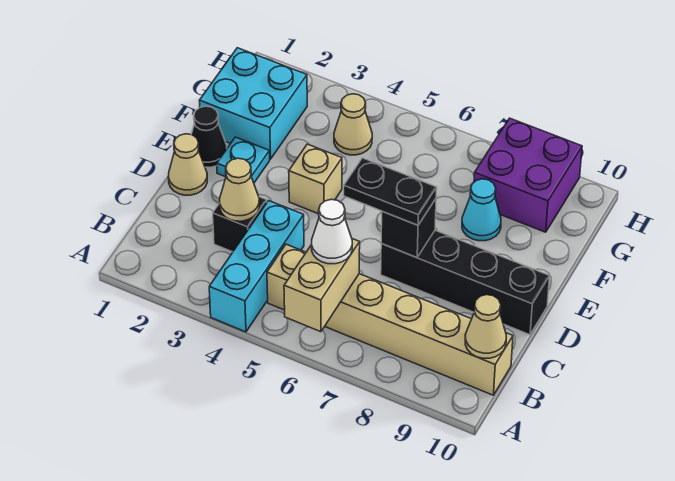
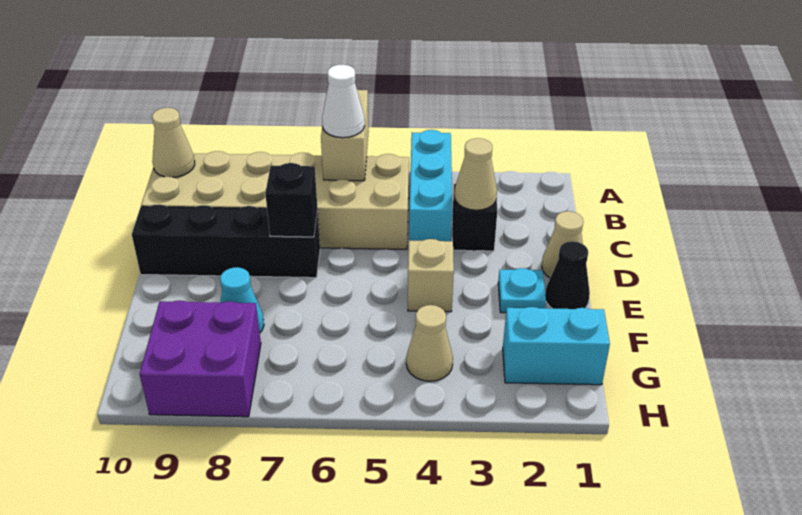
tan 1x6 brick [267,244,513,395] -> tan 2x6 brick [141,151,409,249]
black 1x2 plate [344,158,437,225] -> none
cyan 2x2 brick [199,48,307,159] -> cyan 1x2 brick [503,307,610,385]

